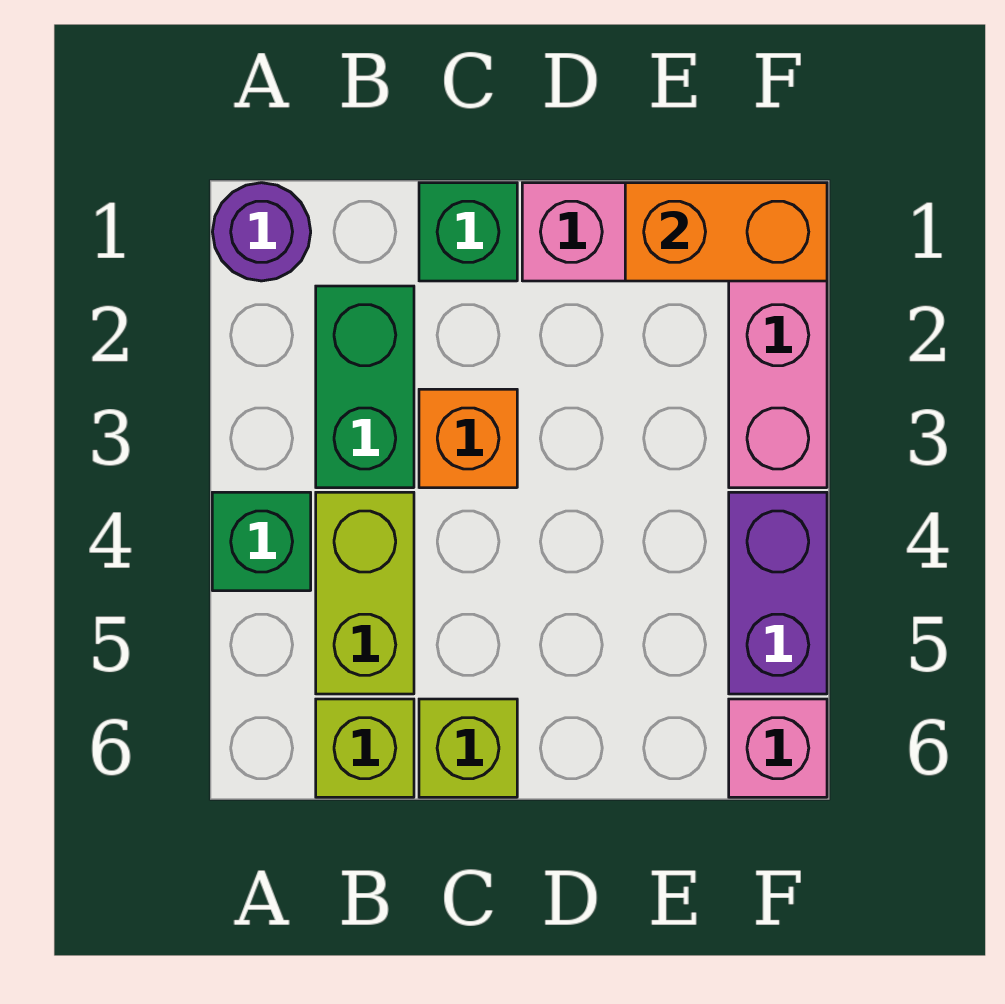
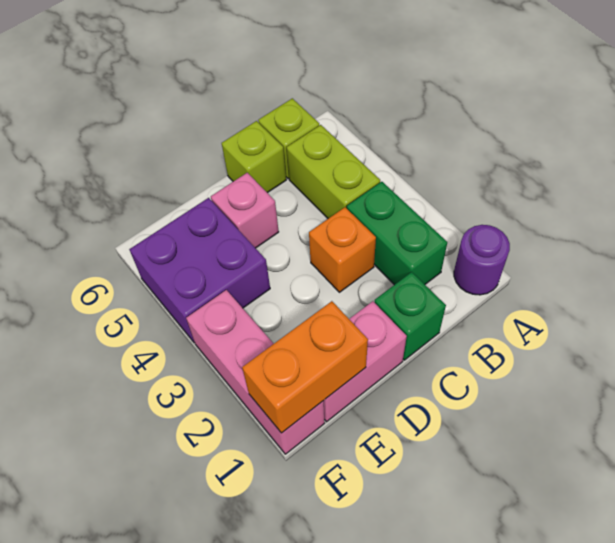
green 1x1 brick [212,492,311,591] -> none
purple 1x2 brick [729,492,827,694] -> purple 2x2 brick [129,198,270,343]
pink 1x1 brick [729,699,827,797] -> pink 1x1 brick moved to [211,173,279,248]

